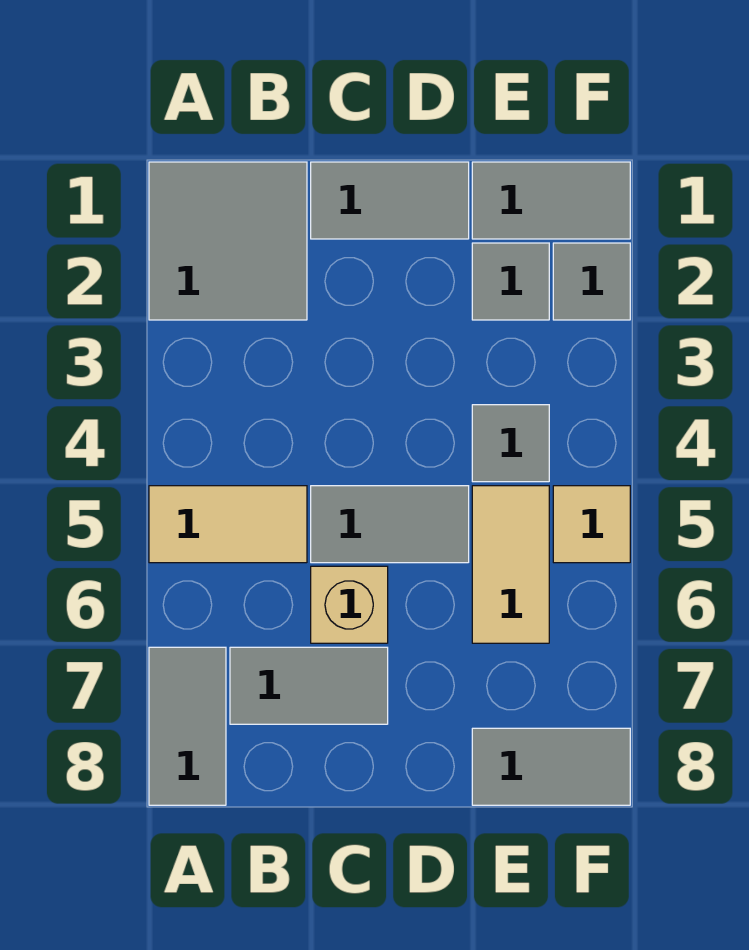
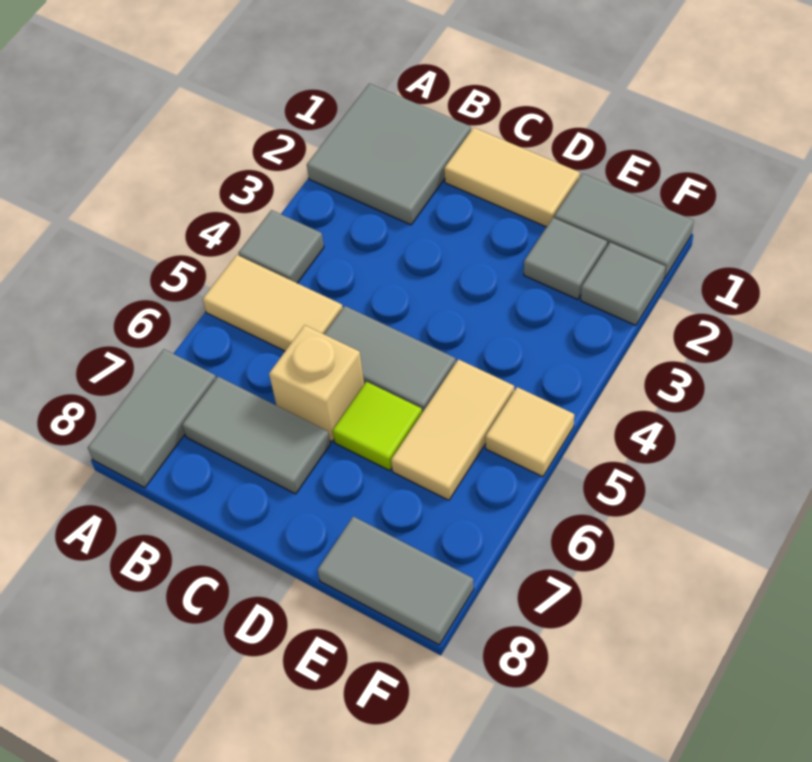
grey 1x2 tile [311,162,469,239] -> tan 1x2 tile [444,128,580,227]
none -> lime 1x1 tile [333,382,422,471]
grey 1x1 tile [472,405,549,482] -> grey 1x1 tile moved to [239,210,324,283]

